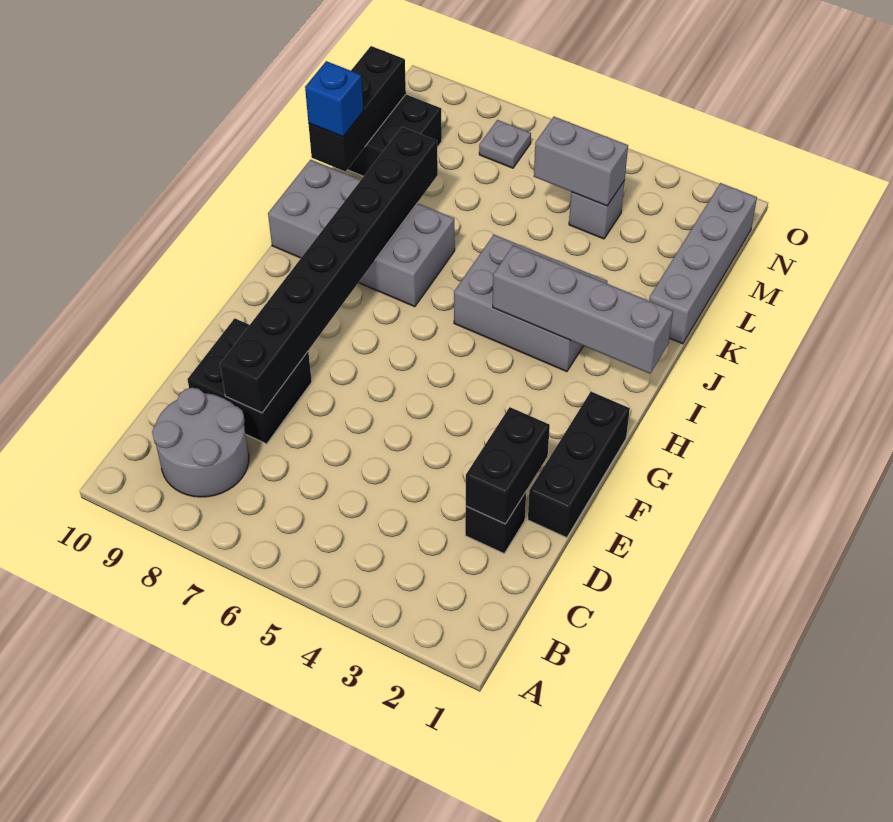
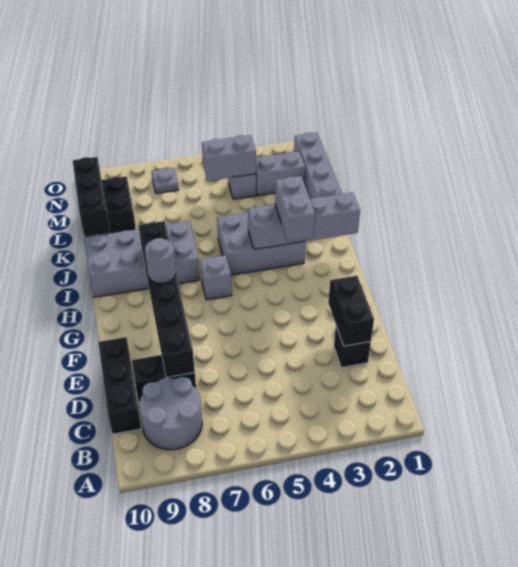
black 2x2 brick [187,318,312,444] -> black 1x2 brick [132,355,196,404]
black 1x8 brick [220,127,438,413] -> black 1x6 brick [139,221,195,377]
black 1x3 brick [528,392,630,538] -> black 1x3 brick moved to [98,337,141,434]
none -> grey 1x1 round brick [145,238,176,283]
none -> grey 1x2 brick [275,176,315,242]
none -> grey 1x1 brick [200,255,232,300]
blue 1x1 brick [305,61,363,137] -> none
none -> grey 1x2 brick [256,152,305,196]

